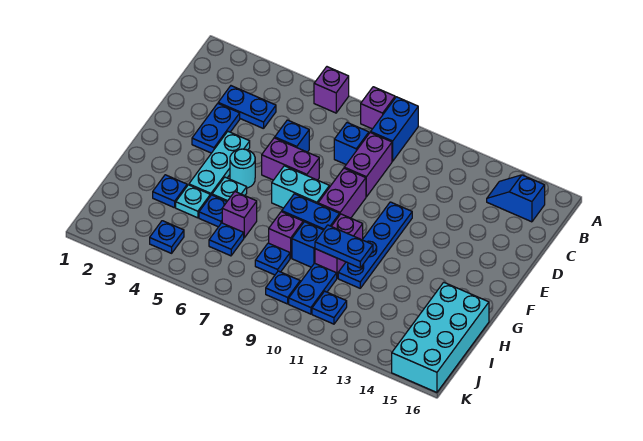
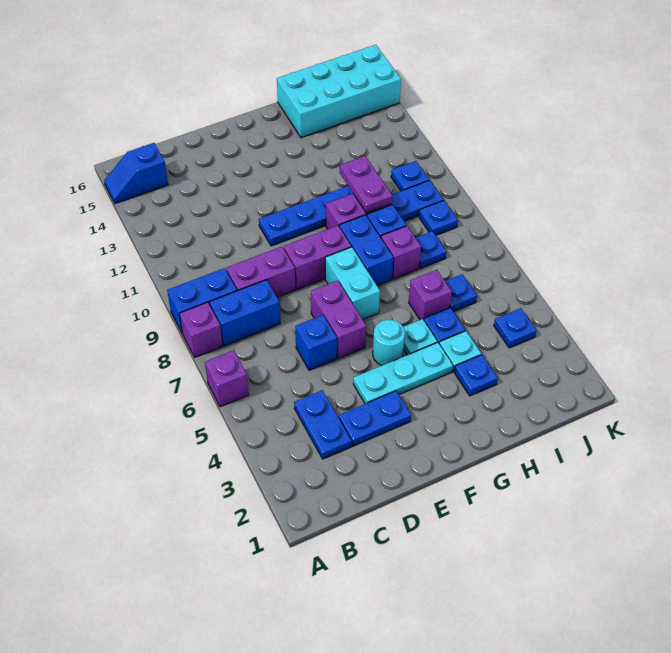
blue 1x2 slope [487,175,545,222] -> blue 1x2 slope turned to [104,143,168,204]
blue 1x1 brick [334,123,369,164] -> blue 1x2 brick [209,280,280,346]
blue 1x2 plate [315,225,373,268] -> purple 1x2 plate [340,156,393,213]

